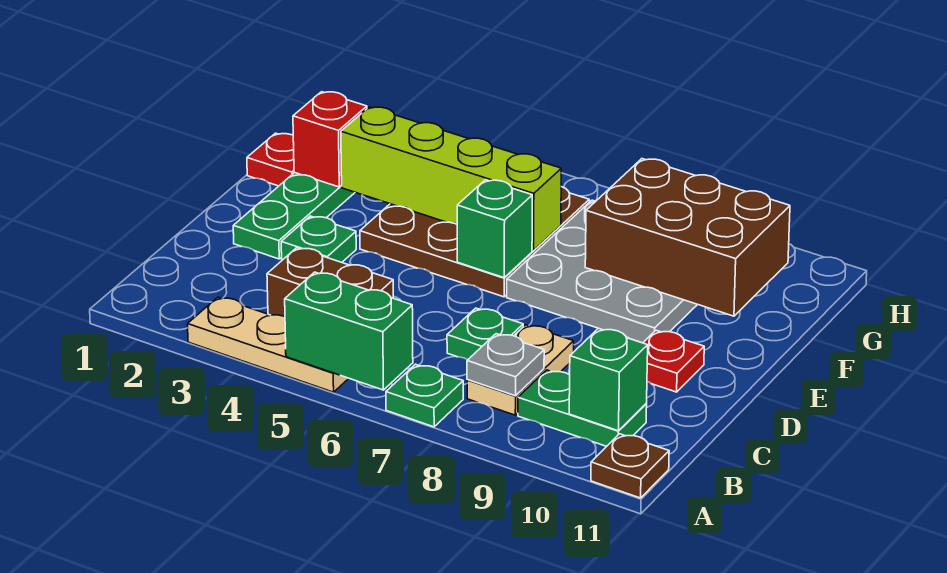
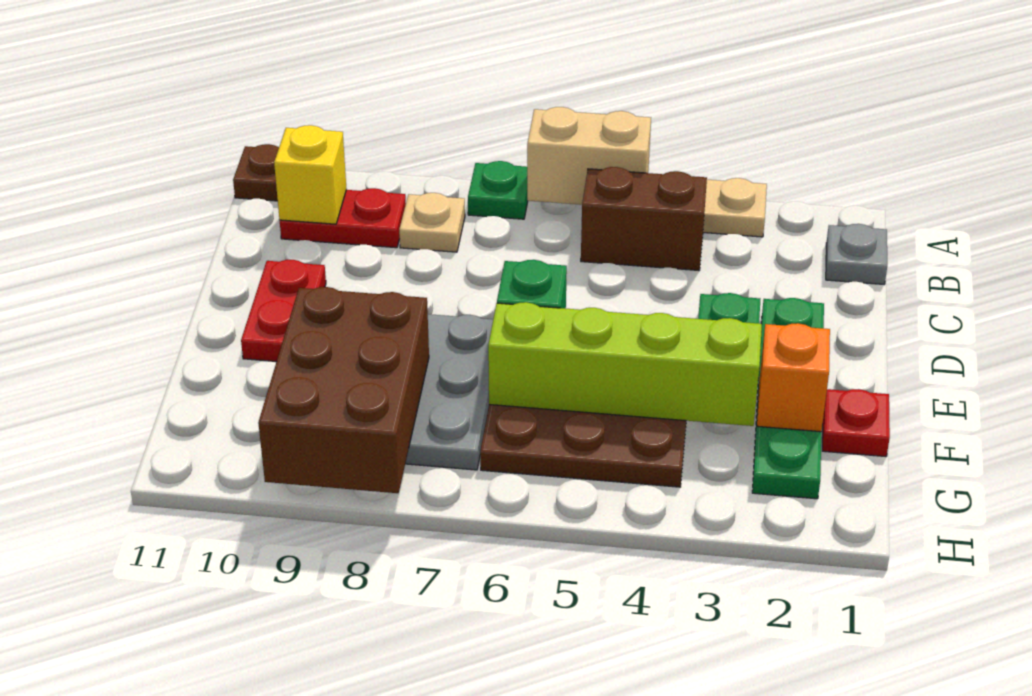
green 1x2 brick [285,272,413,390] -> tan 1x2 brick [527,107,651,205]
tan 1x2 plate [467,325,574,415] -> tan 1x1 plate [399,193,465,252]
grey 1x1 plate [467,334,544,396] -> grey 1x1 plate moved to [826,224,887,284]
green 1x2 plate [518,370,647,446] -> red 1x2 plate [280,188,406,248]
green 1x1 brick [569,328,648,431] -> yellow 1x1 brick [274,125,347,224]
green 1x1 plate [447,308,523,360] -> none
red 1x1 plate [643,331,704,392] -> red 1x2 plate [241,260,326,362]
red 1x1 brick [293,92,367,187] -> orange 1x1 brick [757,323,830,432]
brown 2x3 brick [585,159,790,316] -> brown 2x3 brick turned to [258,287,429,493]

